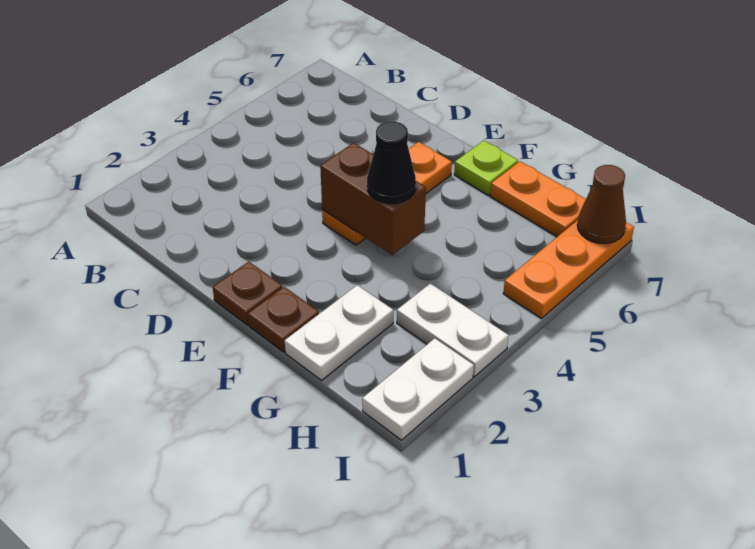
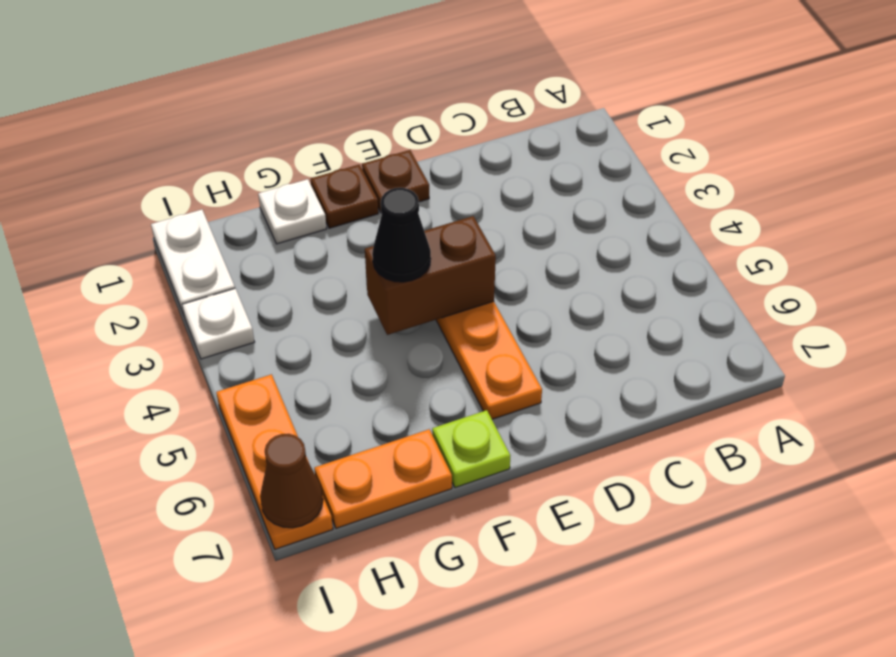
white 1x2 plate [285,285,393,380] -> white 1x1 plate [258,179,327,244]
white 1x2 plate [397,283,509,377] -> white 1x1 plate [182,289,254,359]

